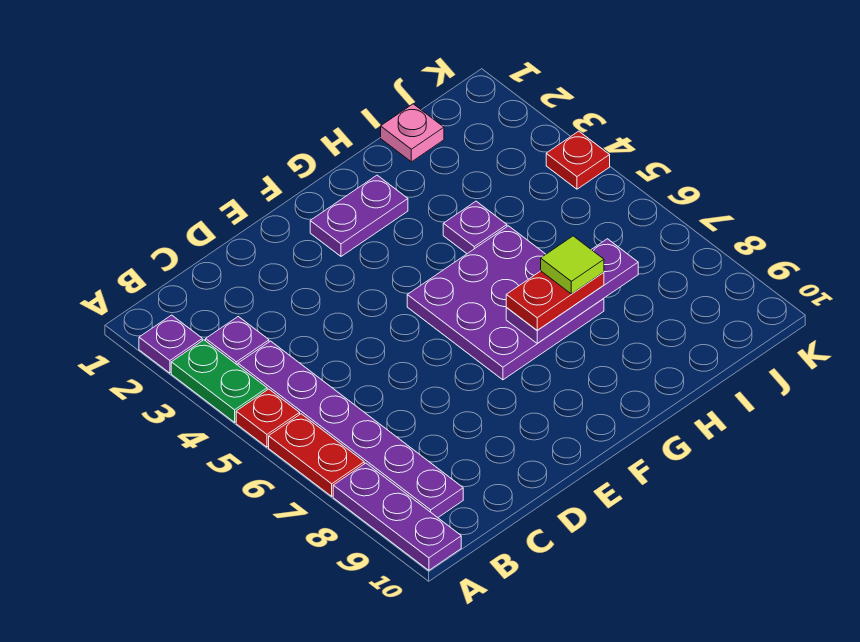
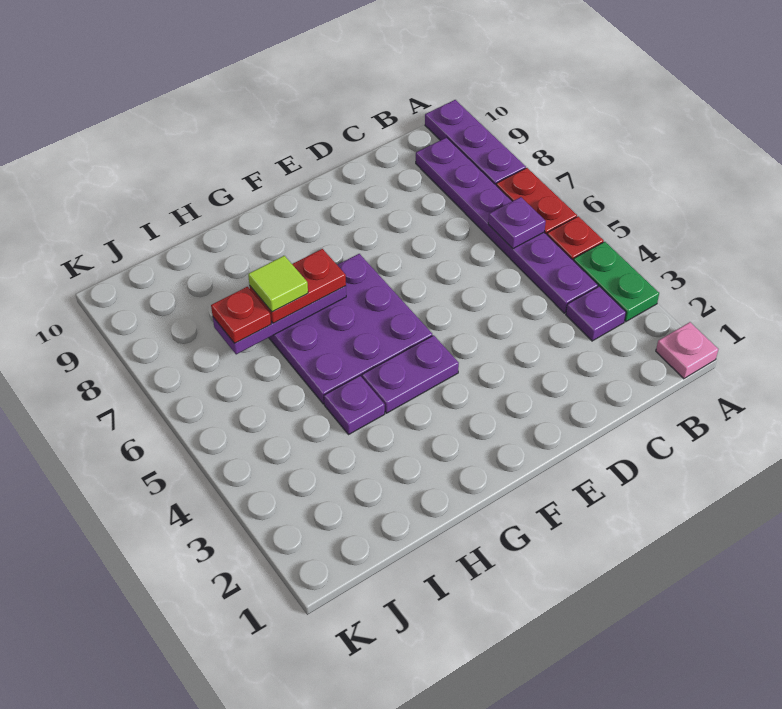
purple 1x1 plate [139,315,202,373] -> purple 1x1 plate moved to [488,197,546,249]
purple 1x2 plate [310,175,408,256] -> purple 1x2 plate moved to [362,335,459,413]
pink 1x1 plate [381,104,444,162] -> pink 1x1 plate moved to [656,322,718,379]
red 1x1 plate [546,131,610,189] -> red 1x1 plate moved to [211,287,271,343]

